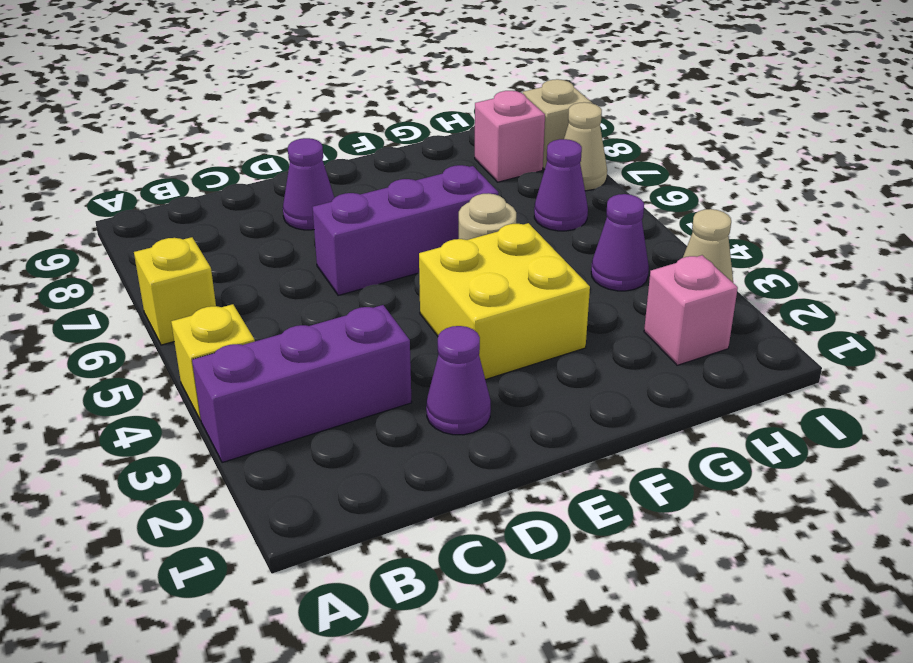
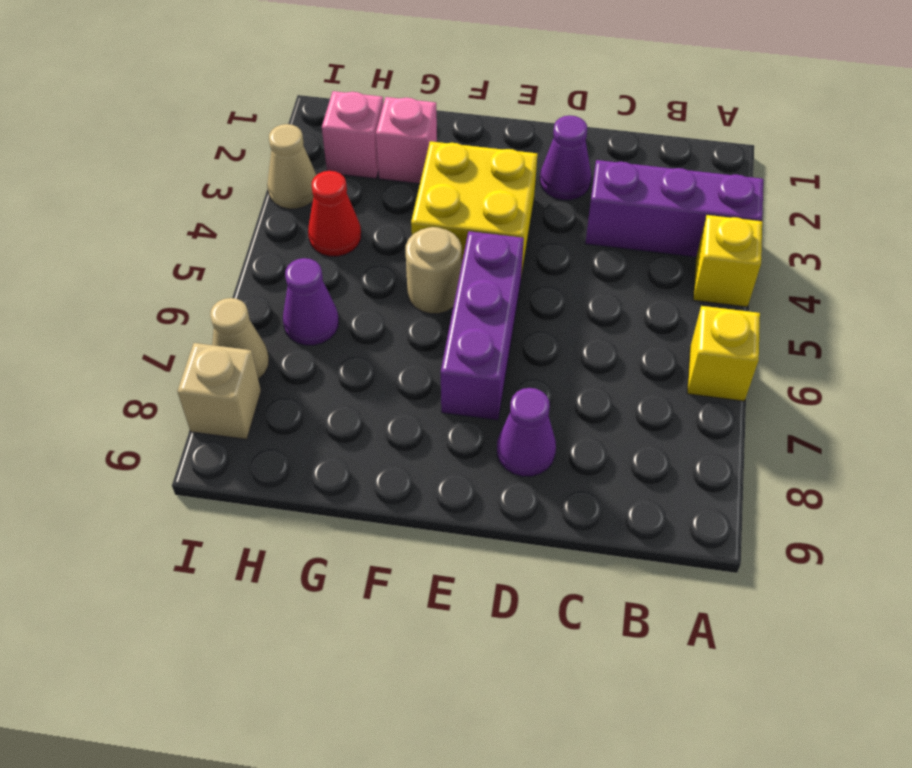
purple 1x3 brick [313,165,499,295] -> purple 1x3 brick turned to [441,231,524,420]
purple 1x1 cone [591,194,649,291] -> red 1x1 cone [308,171,361,256]
pink 1x1 brick [475,91,545,182] -> pink 1x1 brick moved to [376,97,437,184]

